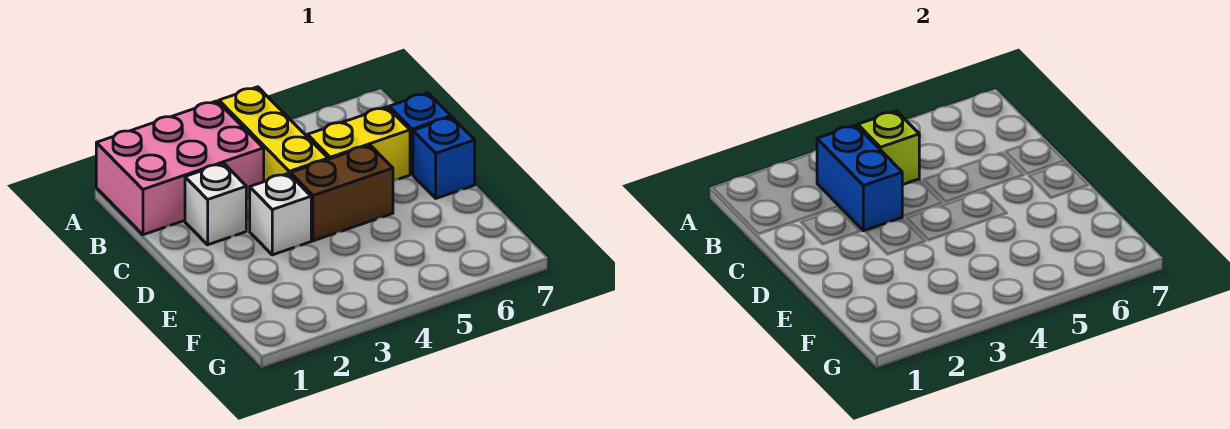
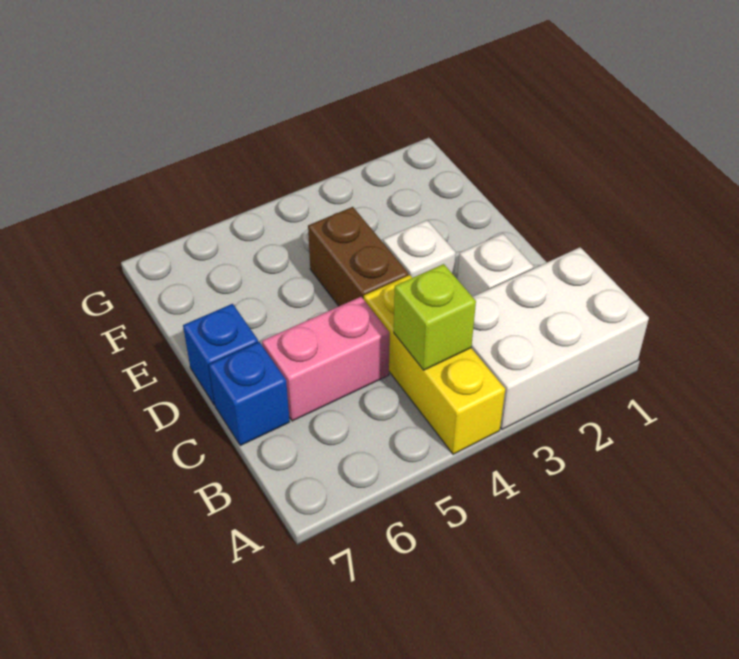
pink 2x3 brick [96,101,264,235] -> white 2x3 brick [471,247,649,430]
blue 1x2 brick [817,125,902,231] -> none
yellow 1x2 brick [307,107,410,181] -> pink 1x2 brick [262,297,390,421]
brown 1x2 brick [290,145,393,241] -> brown 1x2 brick turned to [308,207,408,306]

